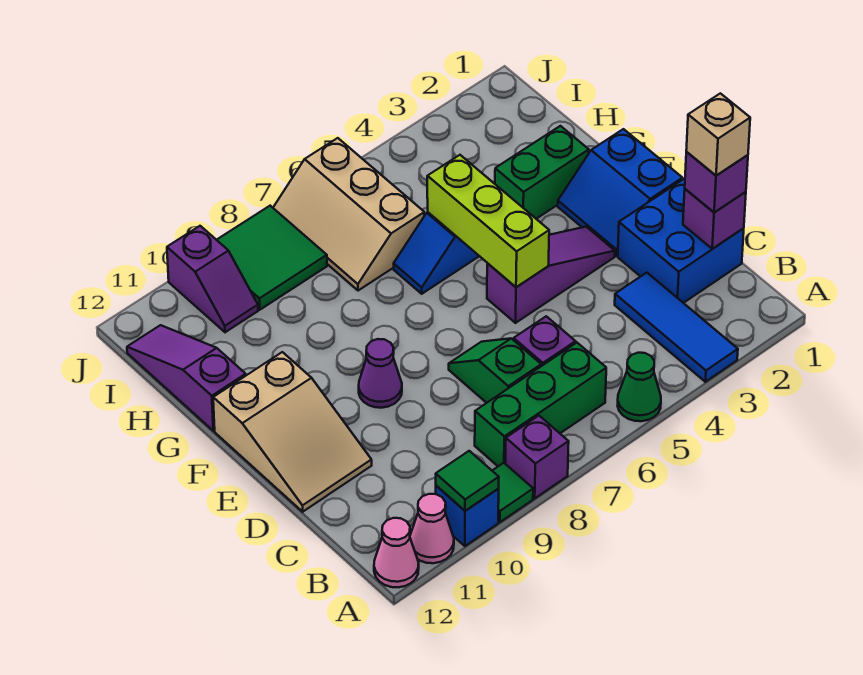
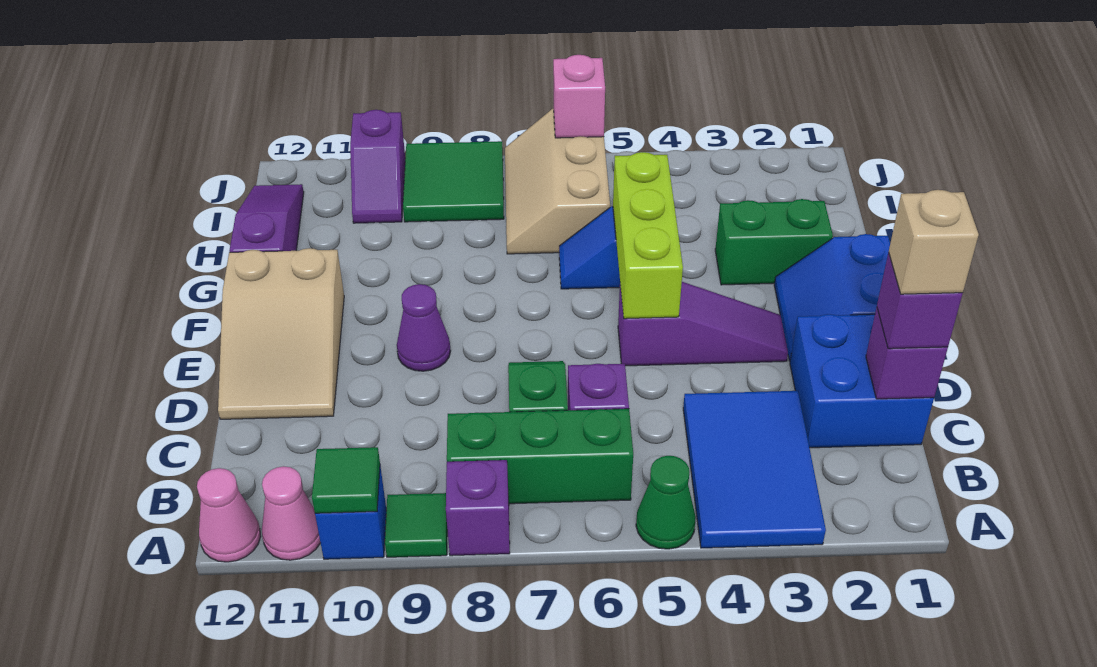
blue 1x3 tile [615,273,738,382] -> blue 2x3 tile [683,391,826,548]
none -> pink 1x1 brick [553,55,605,138]

